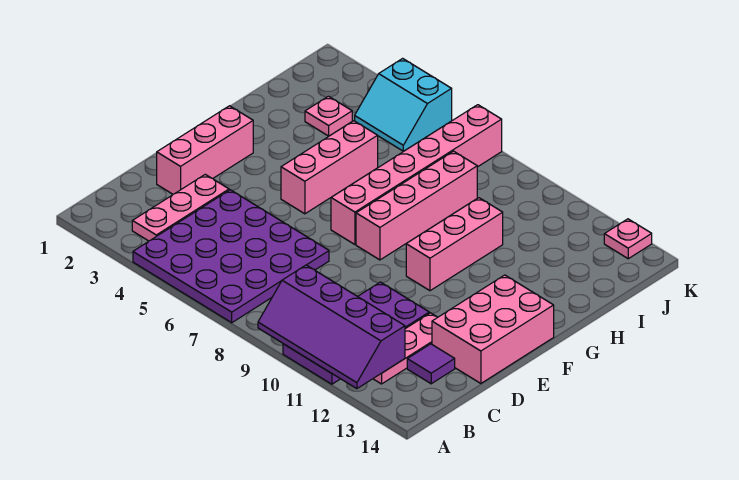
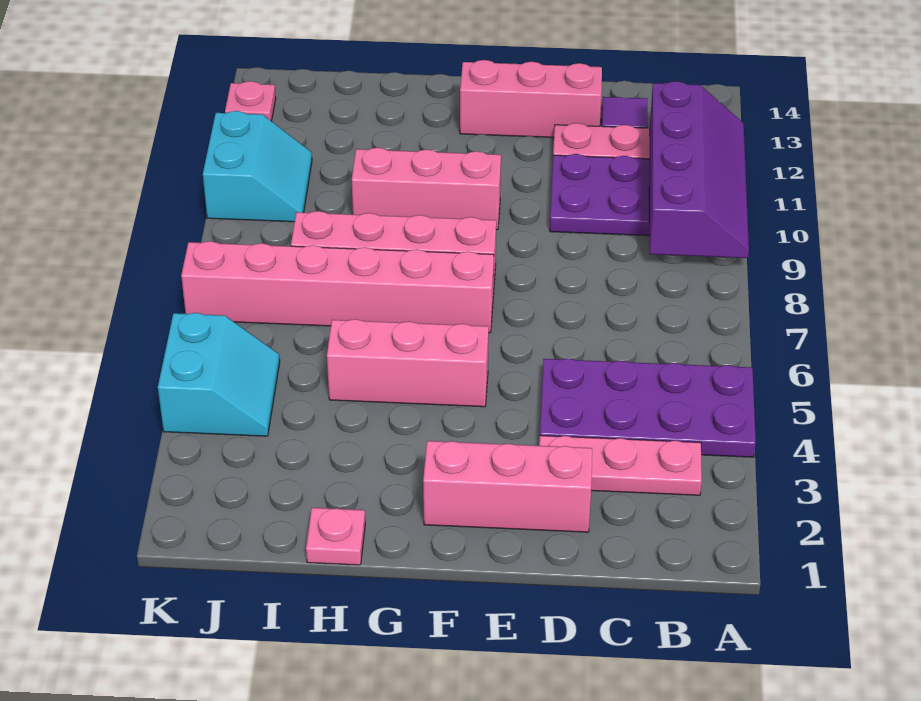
purple 4x4 plate [133,190,329,323] -> purple 2x4 plate [540,358,756,457]
pink 2x3 brick [432,275,554,383] -> pink 1x3 brick [460,60,602,137]
pink 1x1 plate [305,96,352,136] -> pink 1x1 plate moved to [306,508,365,565]
none -> cyan 2x2 slope [203,111,312,222]

